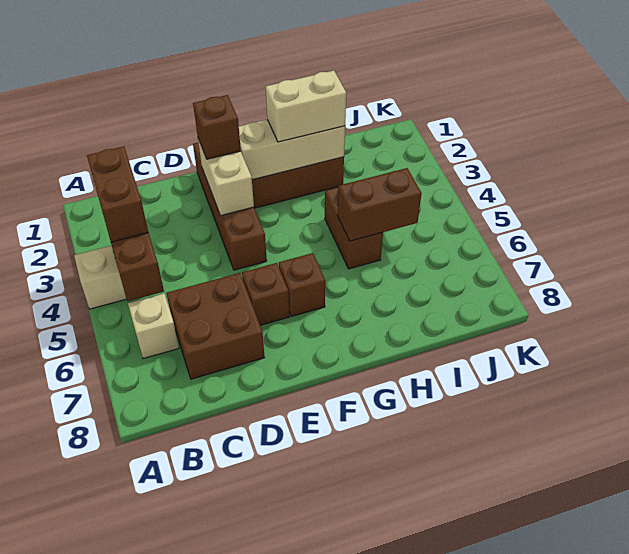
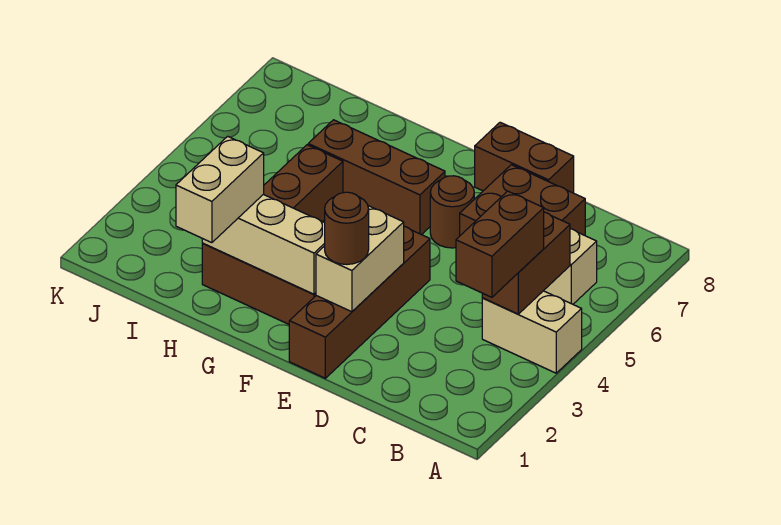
brown 1x1 brick [193,95,241,159] -> brown 1x1 round brick [325,192,369,264]
brown 1x1 brick [242,263,289,325] -> brown 1x1 round brick [430,176,474,248]
brown 1x1 brick [279,253,325,317] -> brown 1x3 brick [308,120,445,235]
tan 1x2 brick [266,71,346,142] -> tan 1x2 brick turned to [176,136,264,243]
brown 1x2 brick [337,168,422,241] -> brown 1x2 brick moved to [475,122,574,193]

